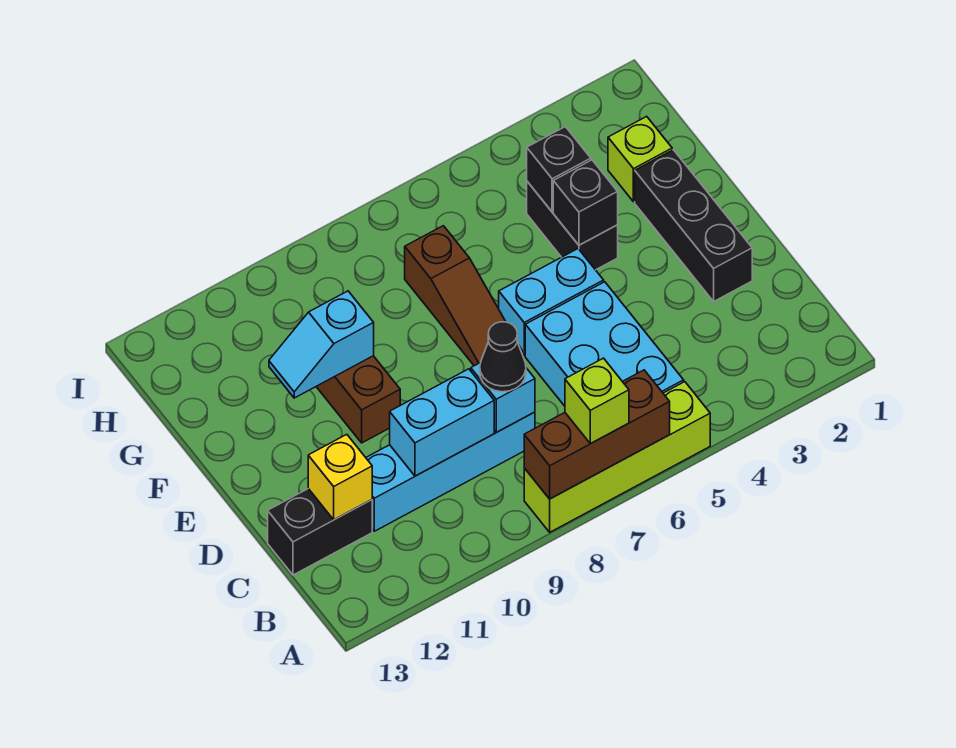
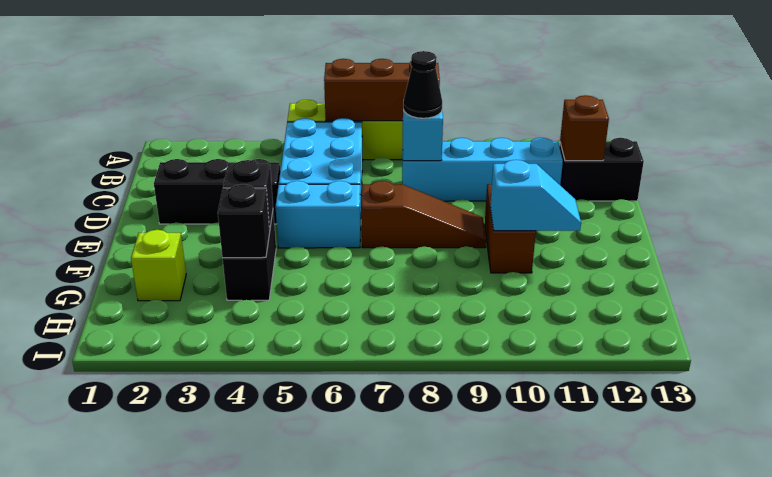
lime 1x1 brick [565,358,629,444] -> none
cyan 1x2 brick [390,369,494,476] -> none
yellow 1x1 brick [308,434,372,520] -> brown 1x1 brick [560,95,609,161]
black 1x3 brick [635,150,752,301] -> black 1x3 brick turned to [154,159,280,224]
brown 1x3 slope [405,226,522,366] -> brown 1x3 slope turned to [361,181,486,248]

